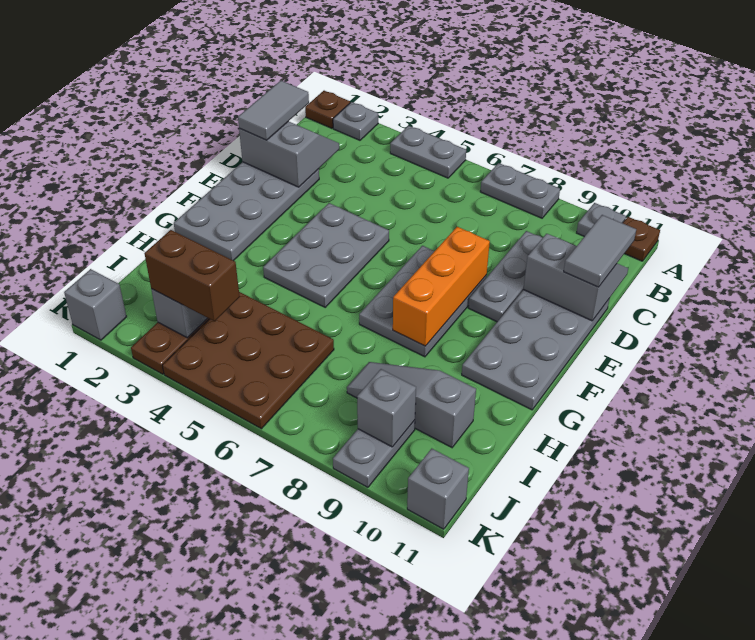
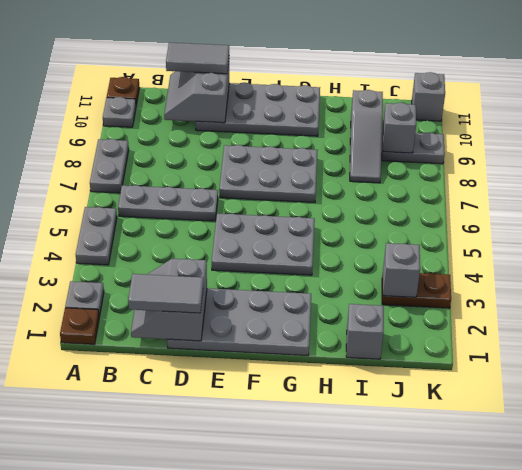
grey 1x3 plate [469,231,542,322] -> grey 1x3 plate moved to [118,185,218,221]
orange 1x3 brick [393,227,490,346] -> none
brown 3x3 plate [162,292,334,429] -> none
brown 1x2 brick [144,230,240,321] -> none
grey 1x1 brick [64,269,127,340] -> grey 1x1 brick moved to [346,304,384,359]

